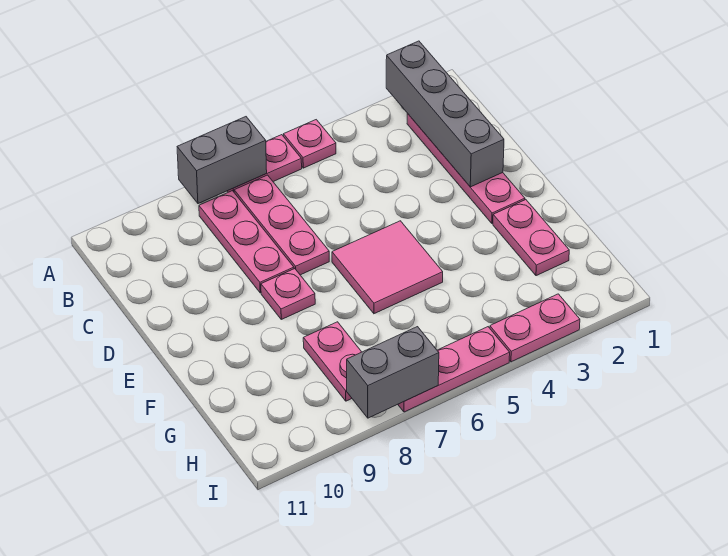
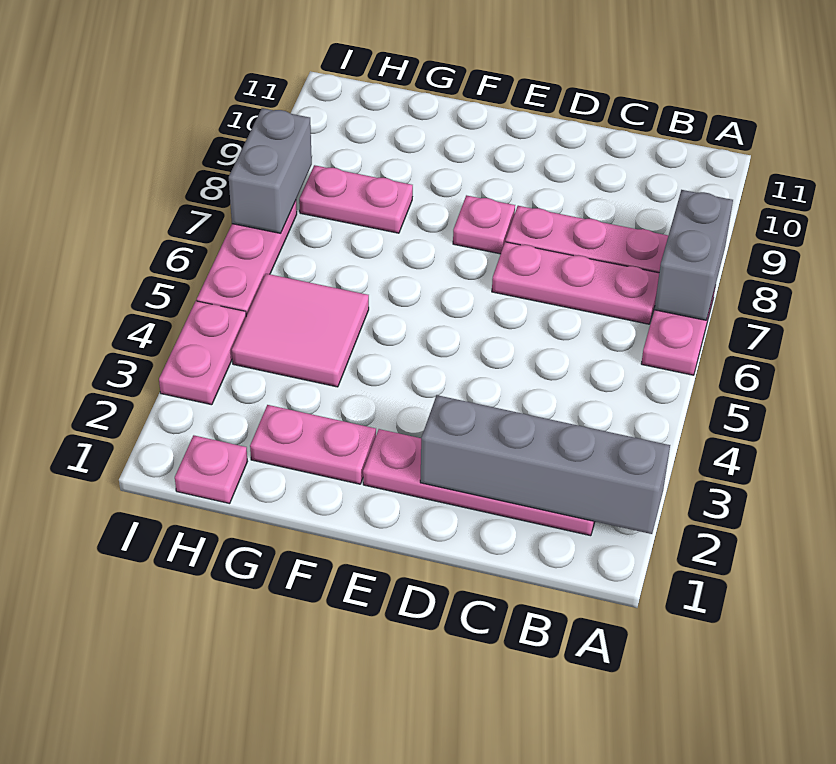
pink 1x1 plate [283,120,336,168] -> pink 1x1 plate moved to [175,435,248,504]
pink 2x2 tile [332,221,443,314] -> pink 2x2 tile moved to [232,274,369,387]

